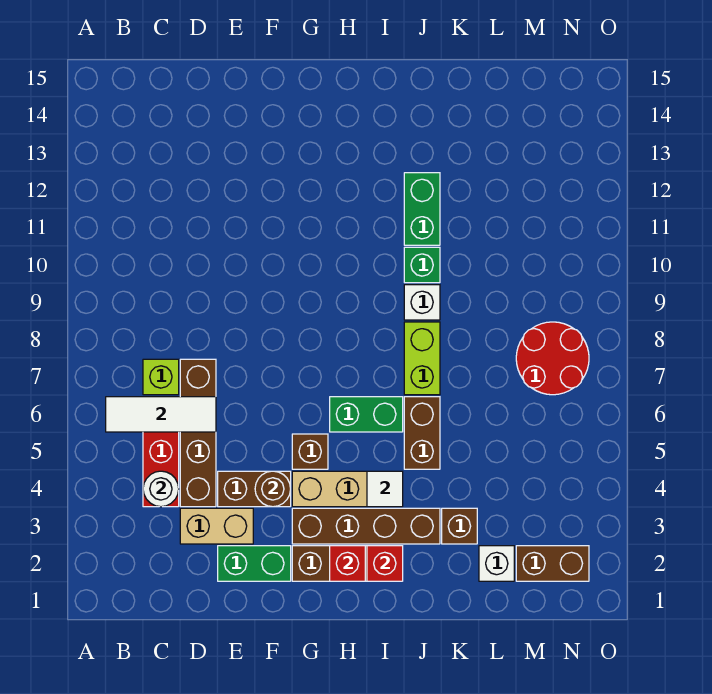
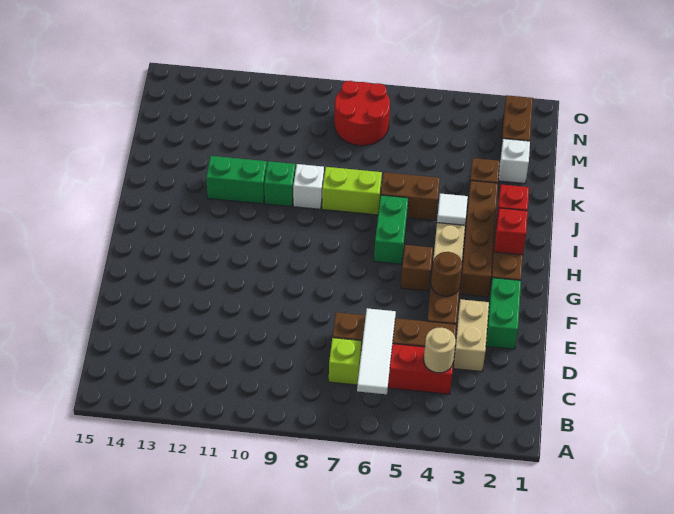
white 1x1 round brick [143,471,179,507] -> tan 1x1 round brick [424,327,456,373]

